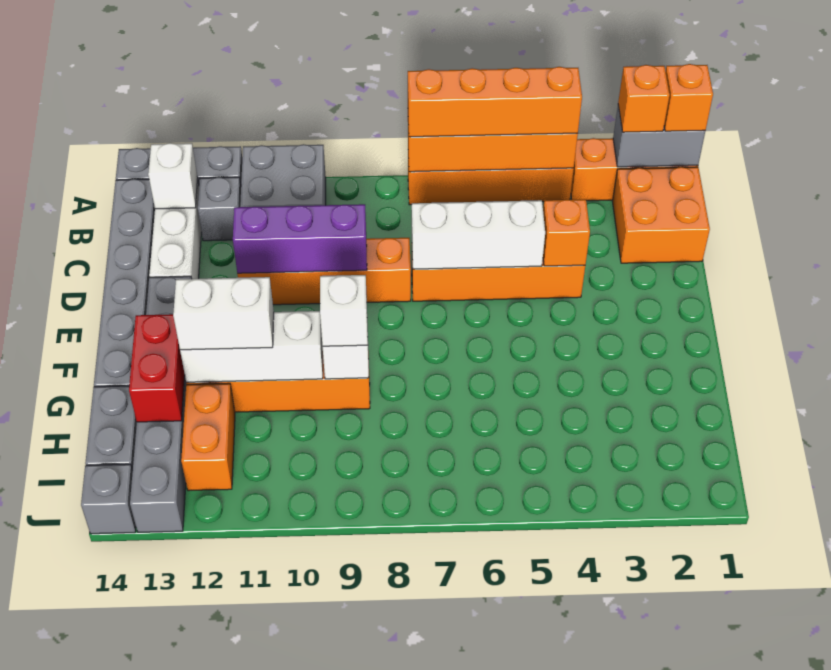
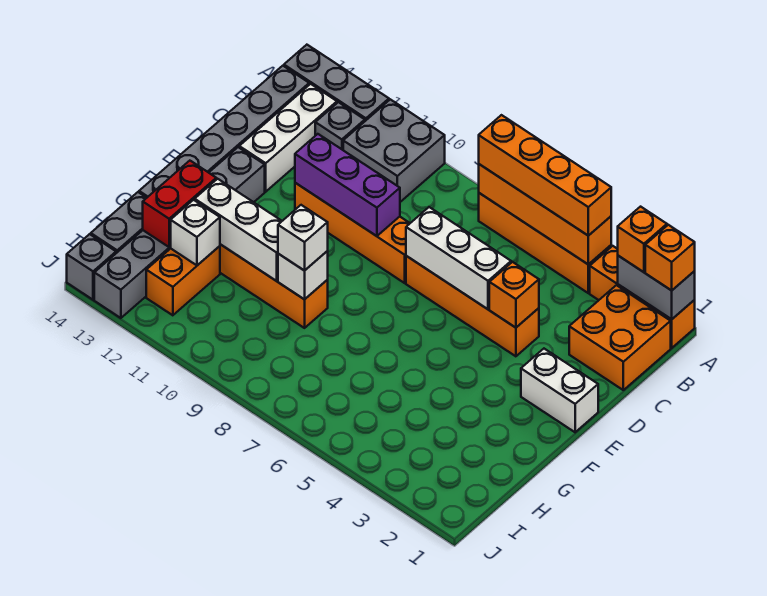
white 1x1 brick [148,143,198,209] -> white 1x1 brick moved to [170,200,220,265]
white 1x2 brick [173,277,274,350] -> white 1x2 brick moved to [521,349,598,432]

